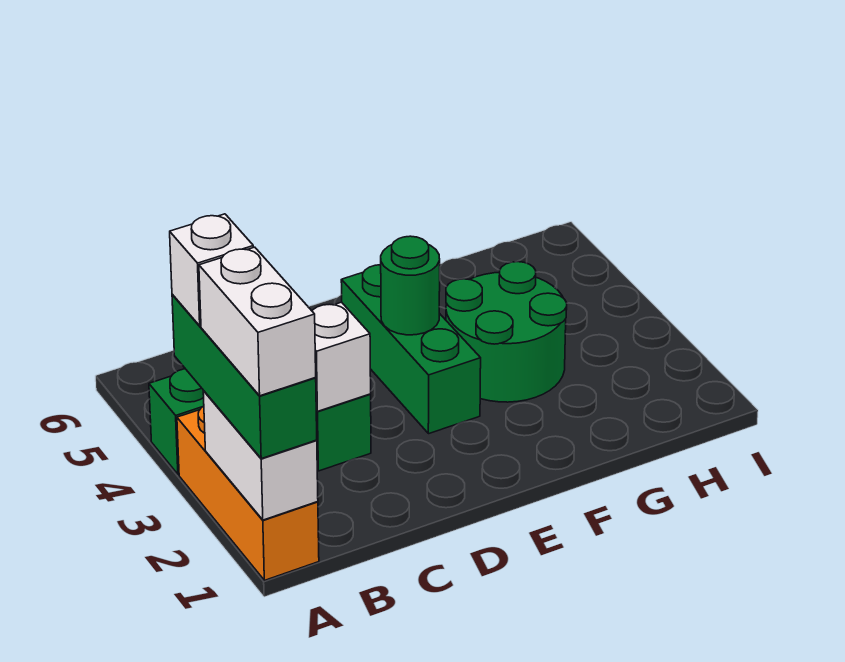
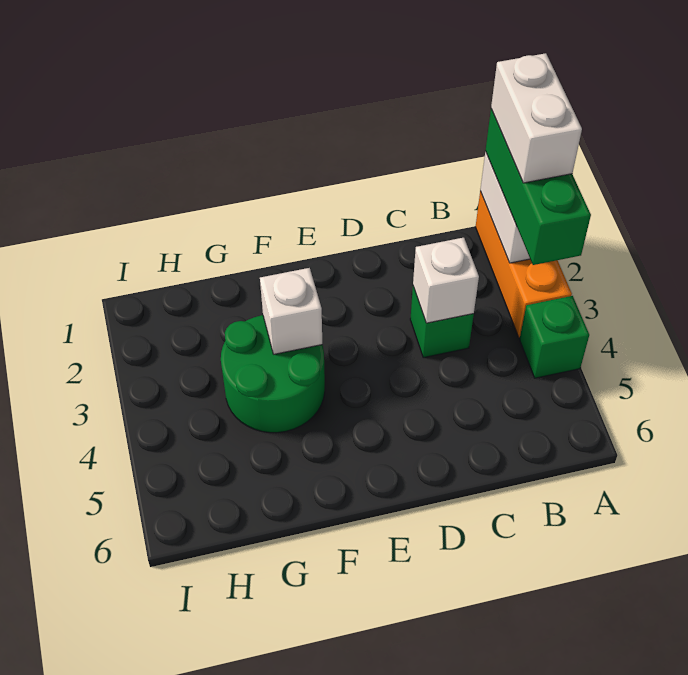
white 1x1 brick [170,214,253,326] -> white 1x1 brick moved to [260,268,322,354]
green 1x3 brick [341,265,481,434] -> none
green 1x1 round brick [381,236,440,335] -> none

